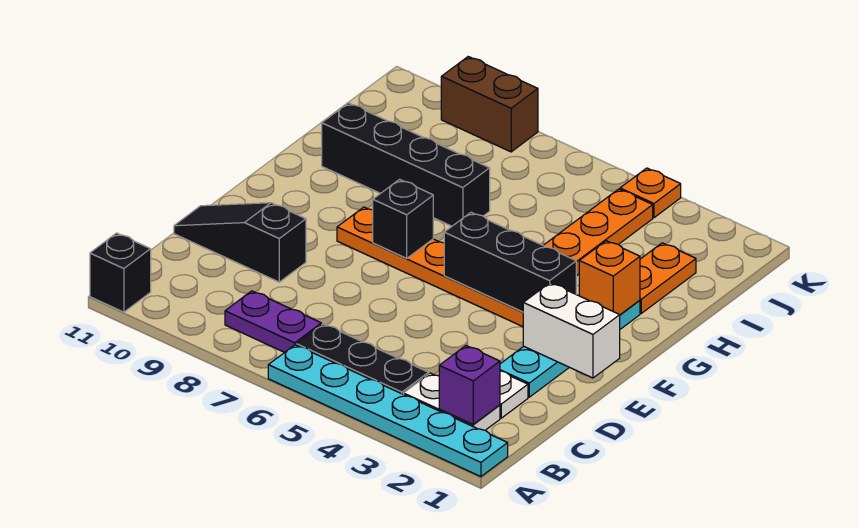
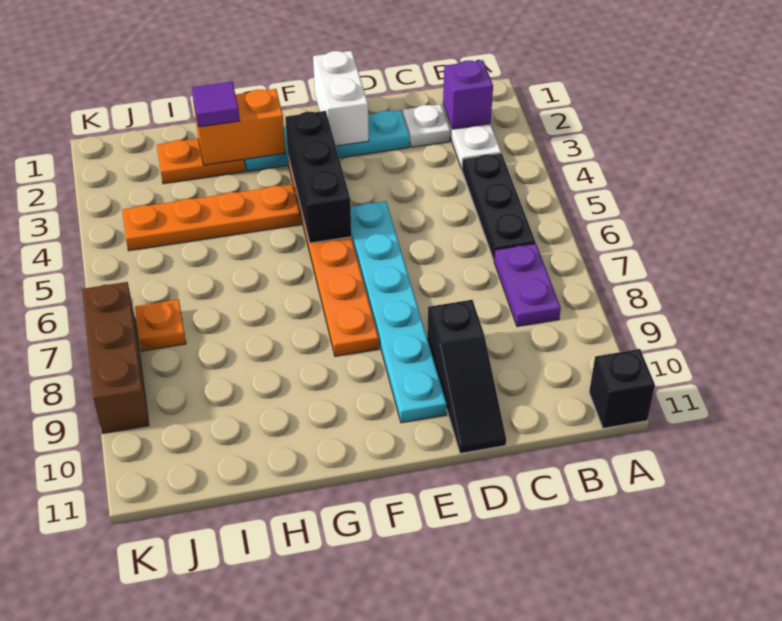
cyan 1x6 plate [268,345,508,477] -> cyan 1x6 plate moved to [351,201,447,423]
black 1x1 brick [373,179,433,258] -> none
orange 1x1 brick [579,241,640,315] -> orange 1x2 brick [194,89,286,165]
none -> purple 1x1 tile [192,82,240,127]
black 1x4 brick [322,103,490,226] -> none
orange 1x1 plate [620,168,681,218] -> orange 1x1 plate moved to [135,299,186,351]
brown 1x2 brick [441,57,538,152] -> brown 1x3 brick [82,282,149,434]

